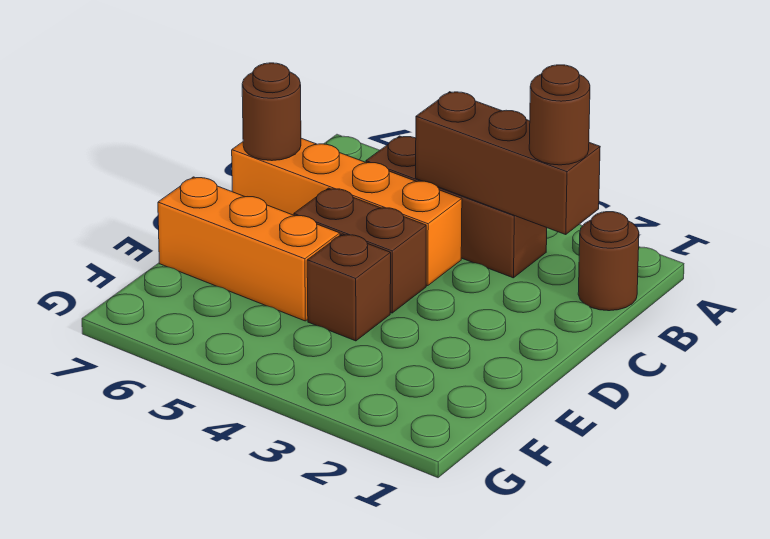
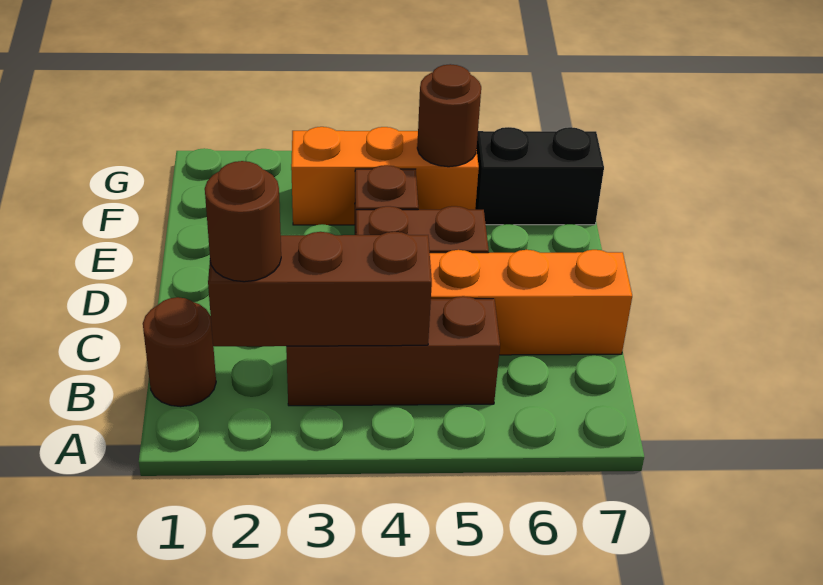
brown 1x1 round brick [242,63,301,161] -> brown 1x1 round brick moved to [417,64,481,167]
orange 1x3 brick [158,177,340,321] -> orange 1x3 brick moved to [291,127,479,225]
none -> black 1x2 brick [475,127,604,225]

